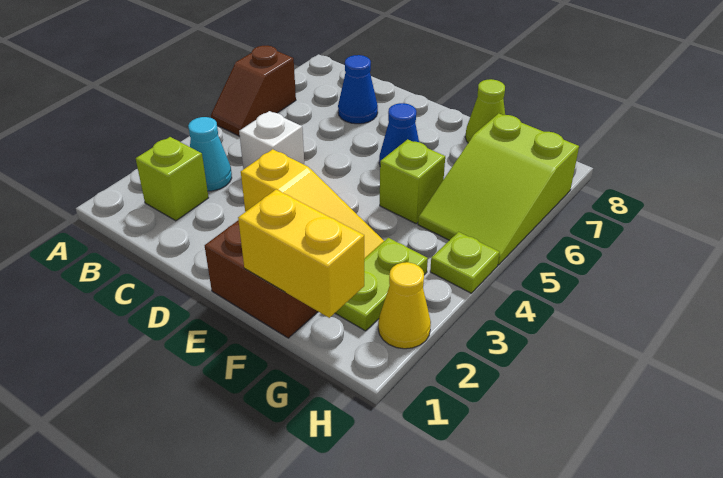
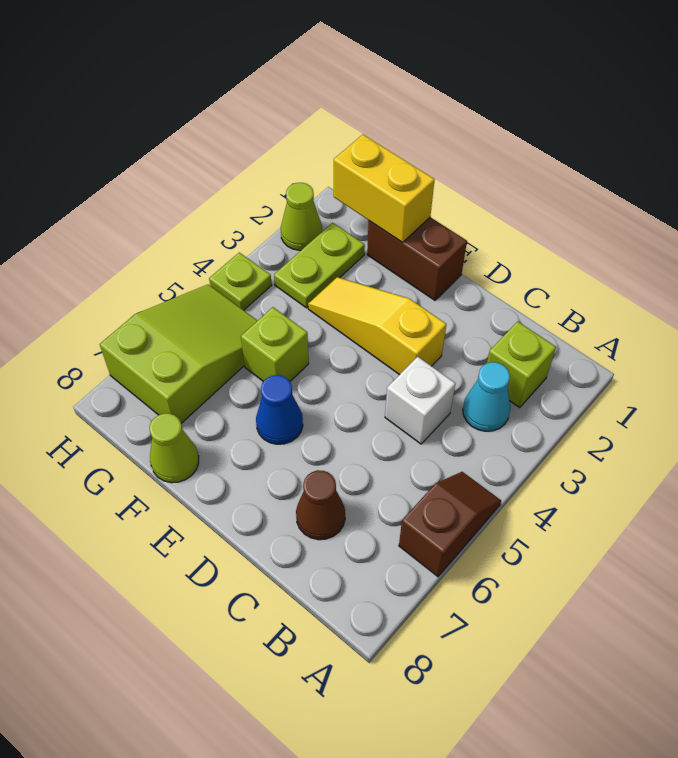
blue 1x1 cone [338,55,378,124] -> brown 1x1 cone [296,470,345,540]
yellow 1x1 cone [378,262,431,349] -> lime 1x1 cone [281,183,322,250]

